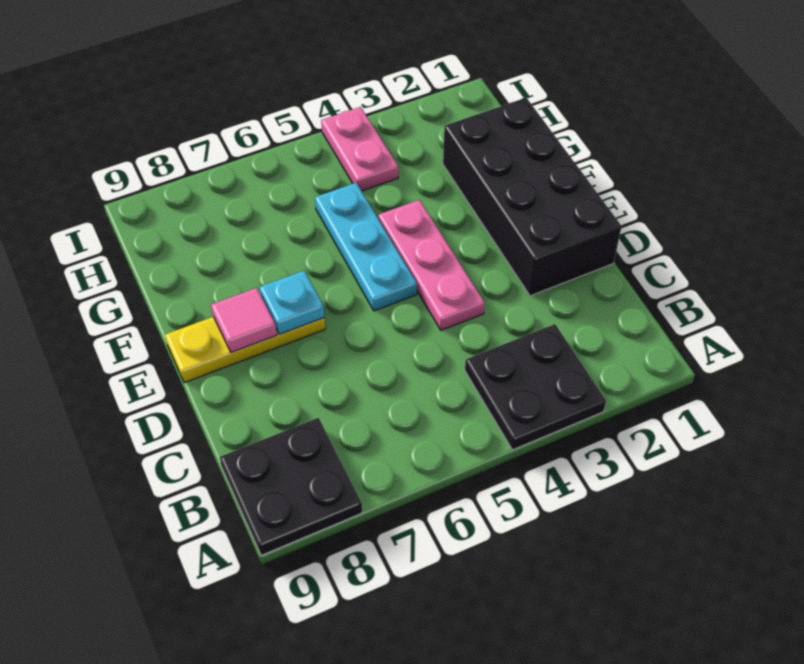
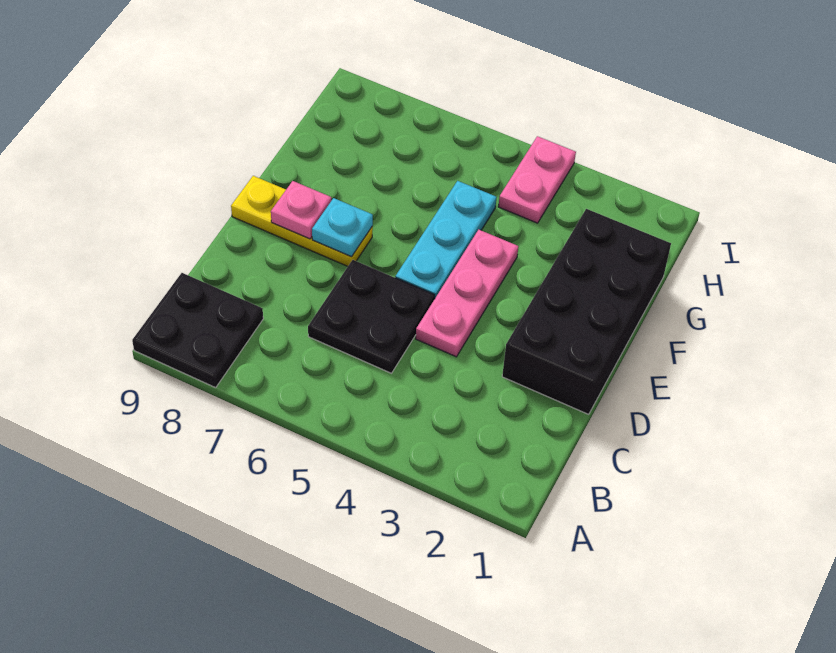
black 2x2 plate [465,324,606,450] -> black 2x2 plate moved to [308,260,435,373]
pink 1x1 tile [211,288,277,353] -> pink 1x1 plate [271,181,332,239]

